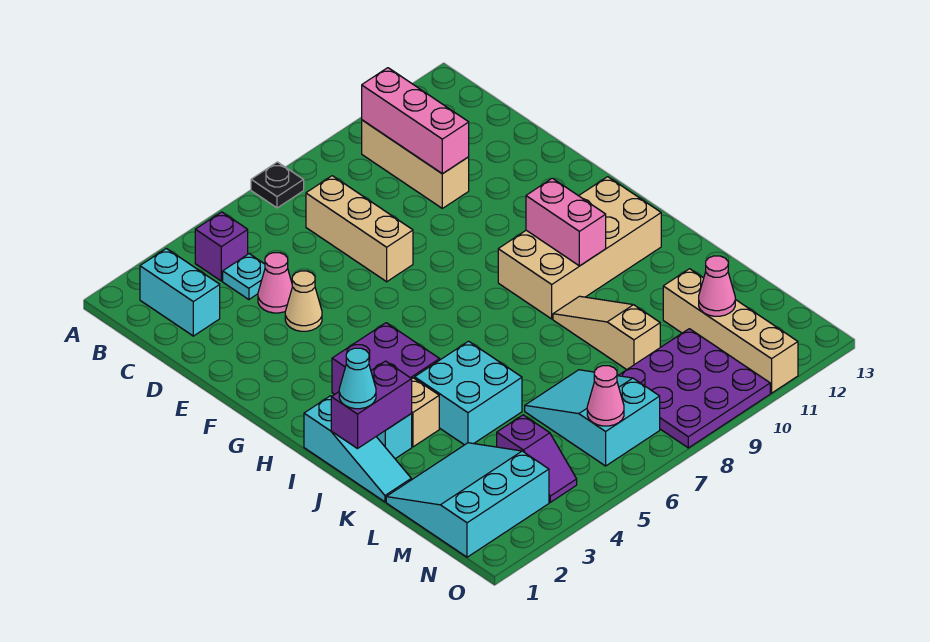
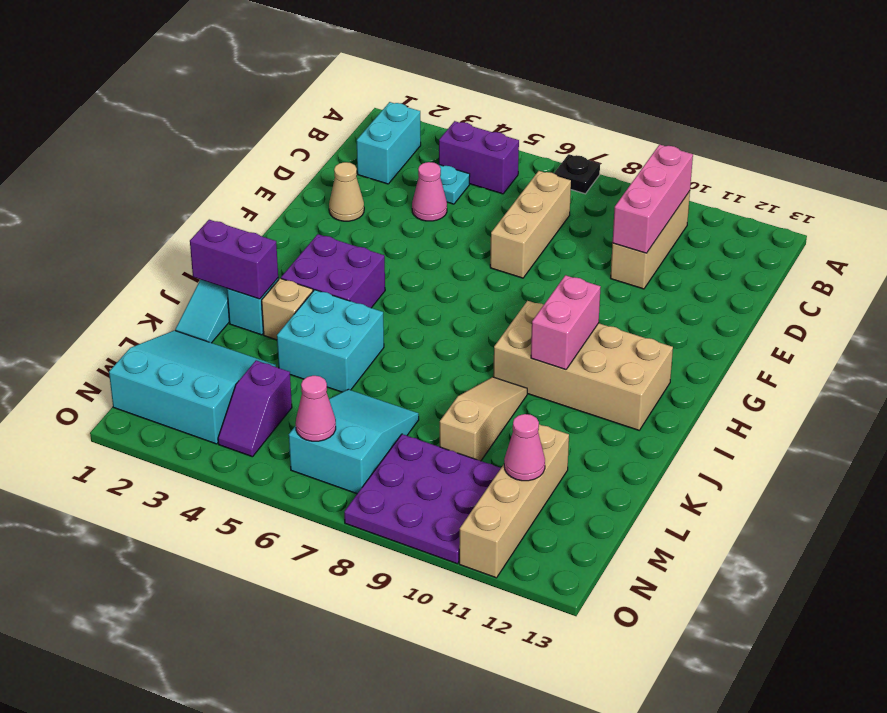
purple 1x1 brick [195,212,248,281] -> purple 1x2 brick [439,121,519,194]
tan 1x1 cone [285,271,322,331] -> tan 1x1 cone moved to [329,162,364,221]
cyan 1x1 cone [339,348,376,409] -> none

